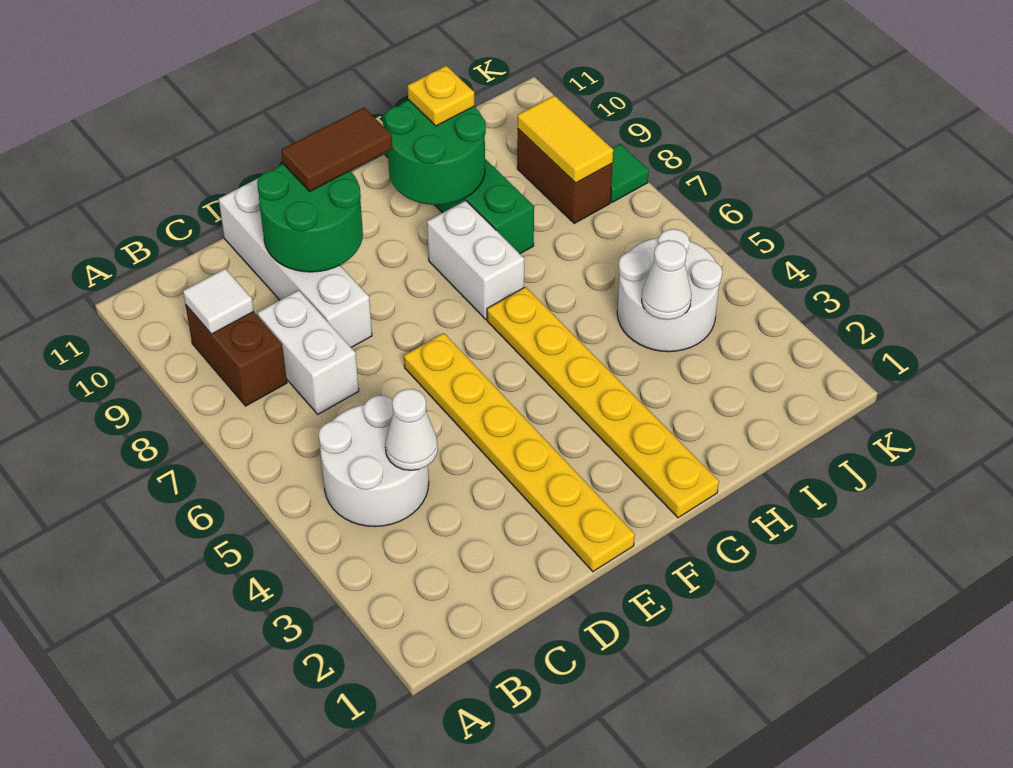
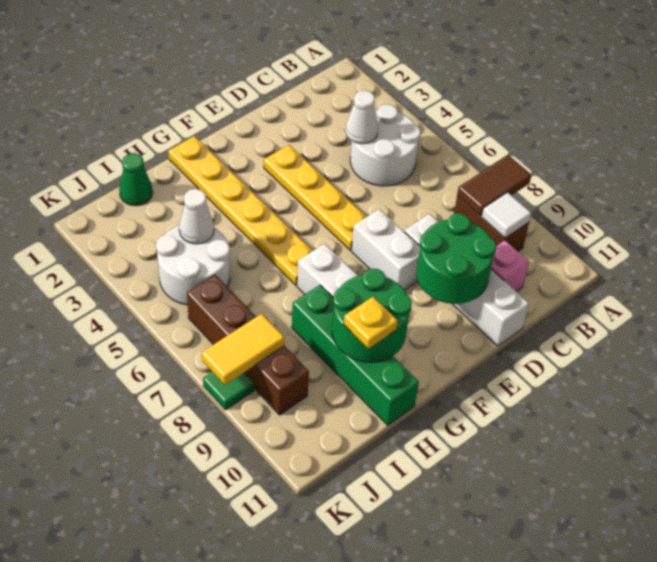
white 1x2 brick [257,290,359,414] -> white 1x2 brick moved to [351,209,420,290]
none -> pink 1x1 brick [491,241,529,292]
yellow 1x6 plate [404,333,635,572] -> yellow 1x4 plate [264,145,366,250]
brown 1x2 tile [281,108,392,191] -> brown 1x2 tile moved to [457,155,531,216]
none -> green 1x1 cone [119,153,153,206]
brown 1x2 brick [517,129,613,223] -> brown 1x4 brick [187,275,309,415]
yellow 1x2 tile [518,95,613,183] -> yellow 1x2 tile turned to [202,314,285,385]

